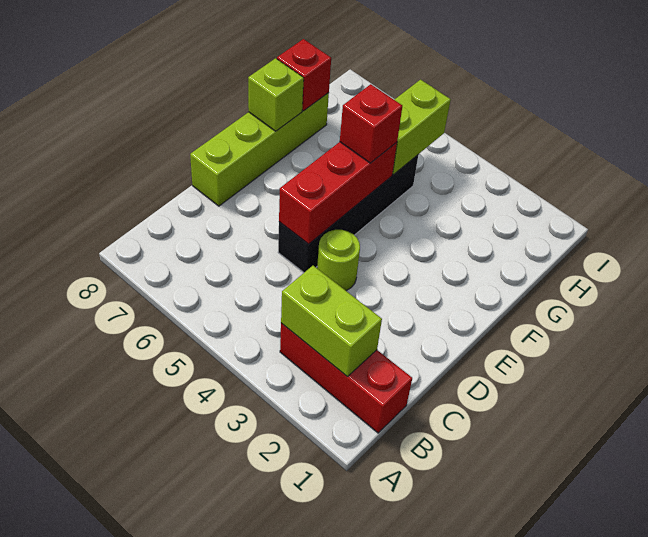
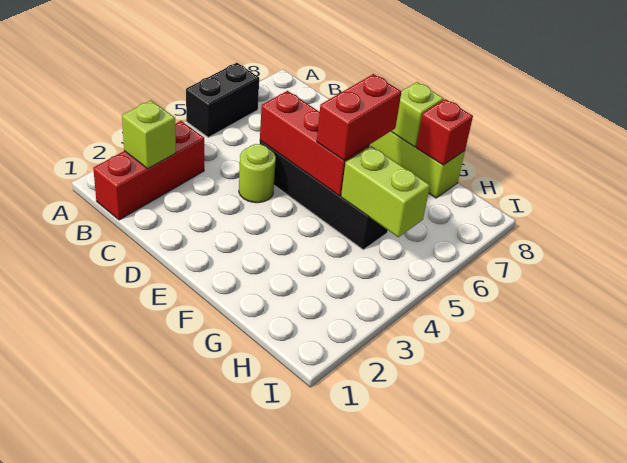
none -> black 1x2 brick [186,63,259,137]
lime 1x2 brick [281,266,382,377] -> lime 1x1 brick [122,100,176,169]
red 1x1 brick [340,84,402,163] -> red 1x2 brick [317,74,401,160]

